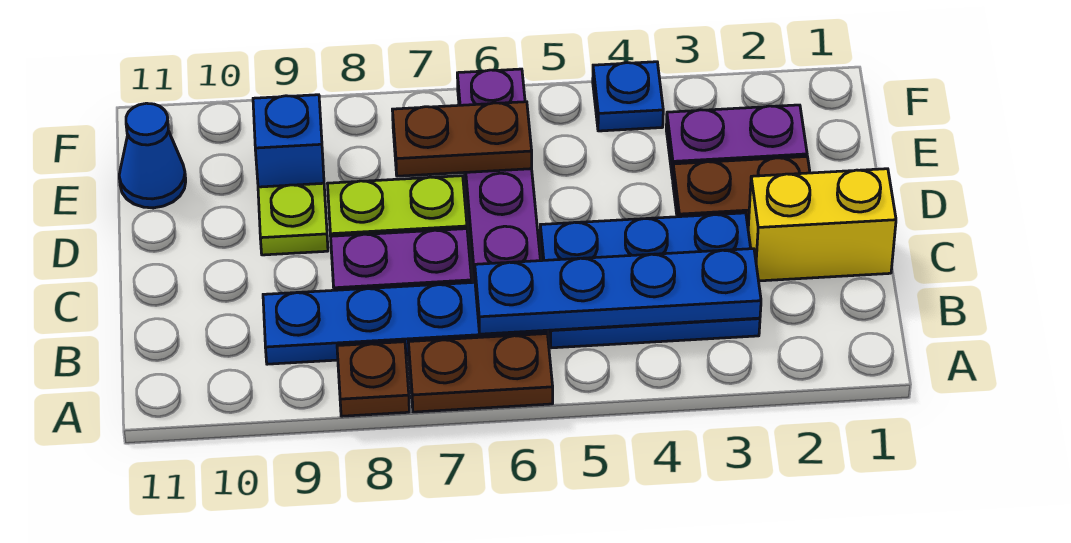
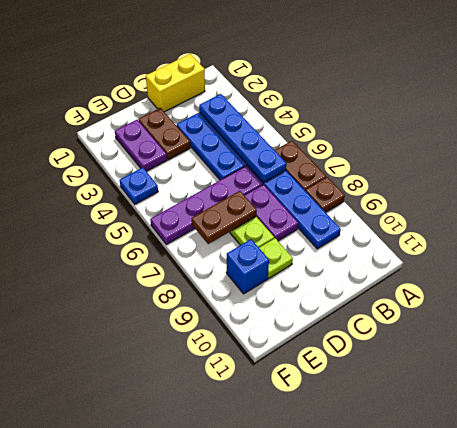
yellow 1x2 brick [748,169,896,281] -> yellow 1x2 brick turned to [146,54,205,112]
brown 1x2 plate [392,102,532,176] -> brown 1x2 plate turned to [192,191,257,244]
blue 1x1 cone [119,103,186,208] -> none

